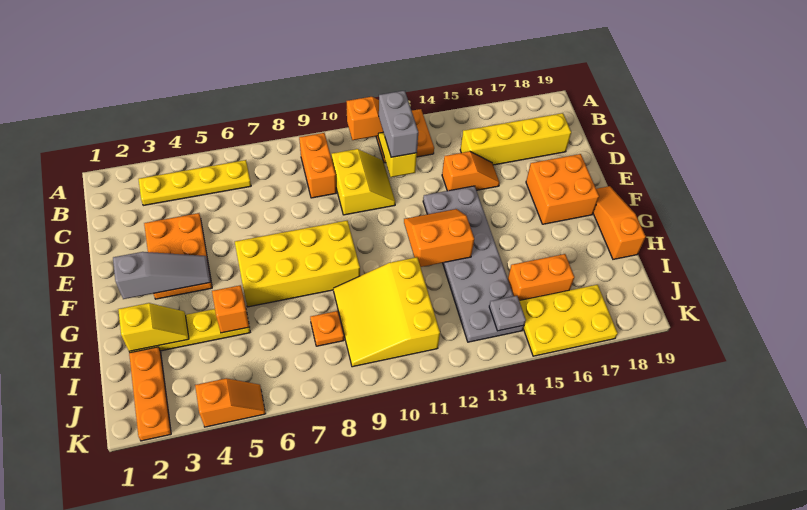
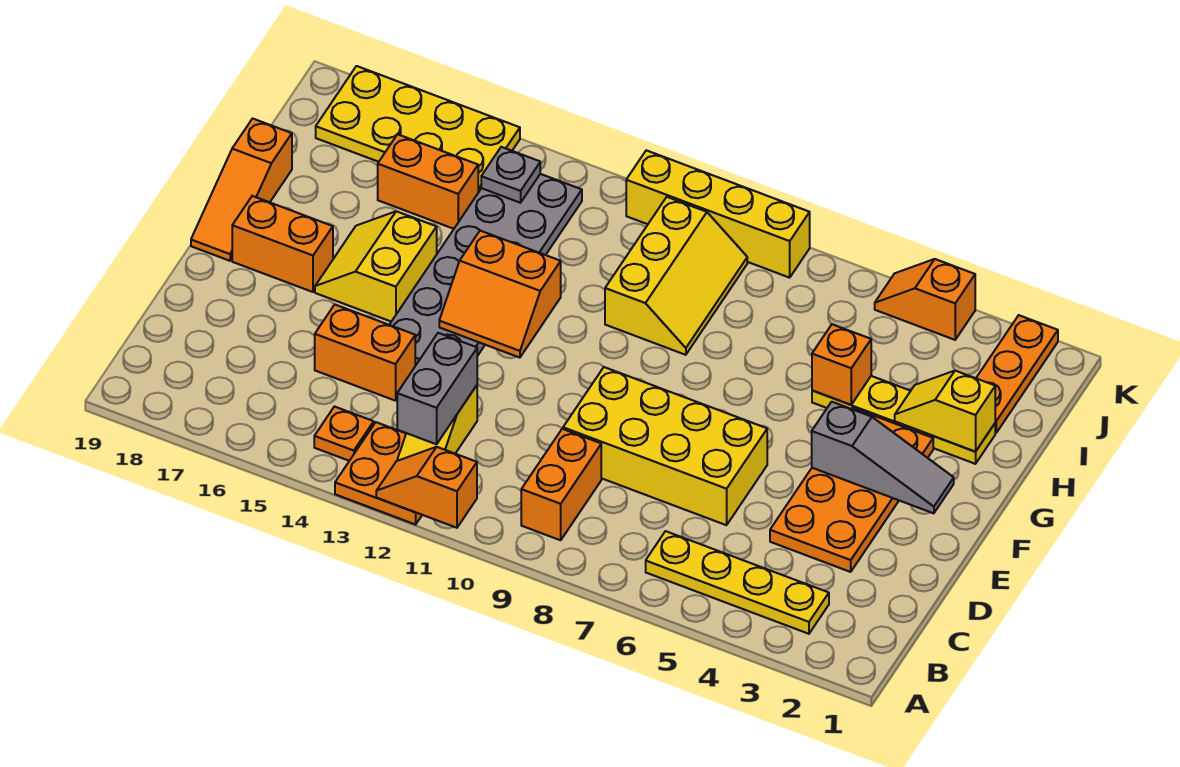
yellow 2x2 slope [331,149,395,215] -> yellow 2x2 slope moved to [315,211,437,322]
yellow 1x4 brick [460,113,571,165] -> yellow 1x4 brick moved to [626,150,810,278]
orange 2x3 plate [144,213,212,299] -> orange 2x4 plate [770,408,933,572]
orange 1x2 slope [442,151,500,191] -> orange 1x2 brick [315,305,415,401]
orange 2x2 brick [526,154,599,224] -> orange 1x2 brick [232,196,333,292]
grey 1x3 slope [113,252,211,299] -> grey 1x3 slope turned to [812,402,954,513]
yellow 2x4 brick [235,221,360,307] -> yellow 2x4 brick moved to [563,367,767,525]
yellow 3x3 slope [333,257,440,367] -> yellow 2x3 slope [605,197,747,355]
orange 1x1 plate [310,311,344,346] -> orange 1x1 plate moved to [314,407,374,461]
yellow 2x3 plate [519,285,618,356] -> yellow 2x4 plate [316,66,520,192]

